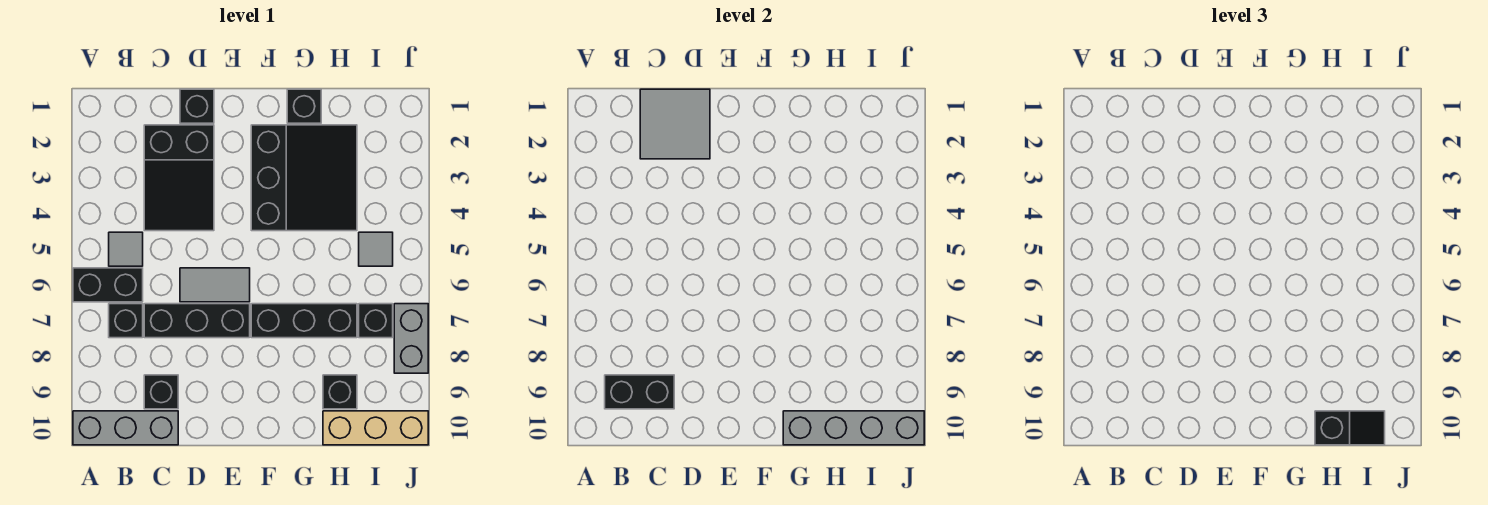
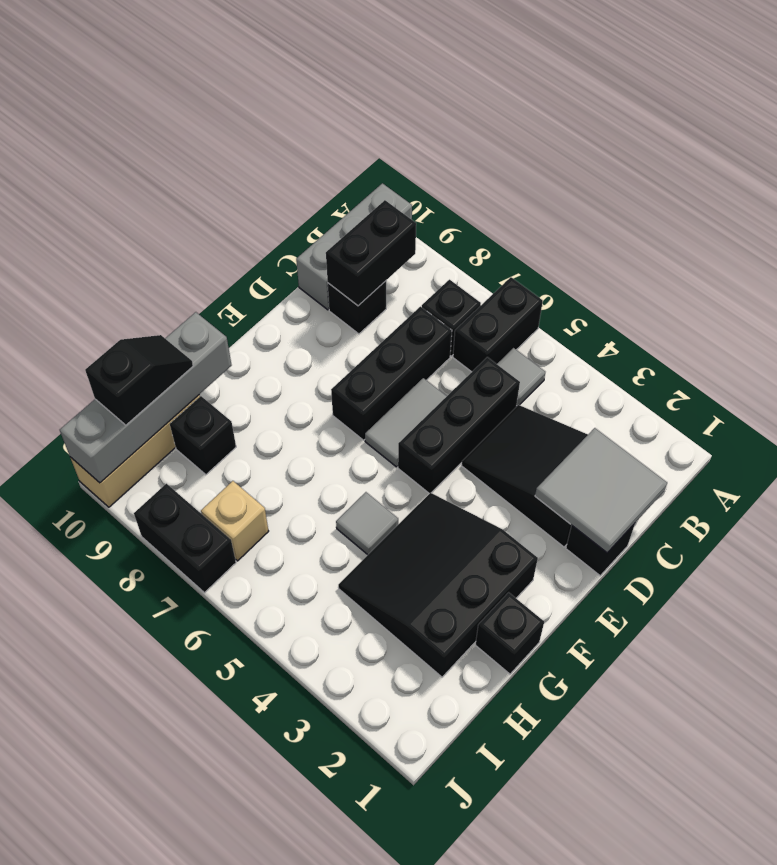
black 3x3 slope [251,125,357,231] -> black 3x3 slope turned to [338,493,538,677]
black 1x3 brick [251,304,357,338] -> black 1x3 brick moved to [398,357,520,494]
black 1x2 slope [1315,411,1385,445] -> black 1x2 slope turned to [85,335,193,425]
grey 1x1 tile [359,232,393,266] -> grey 1x1 tile moved to [336,492,398,555]
black 1x1 brick [359,304,393,338] -> tan 1x1 brick [201,481,269,561]
grey 1x2 brick [394,304,428,373] -> black 1x2 brick [134,484,236,593]

